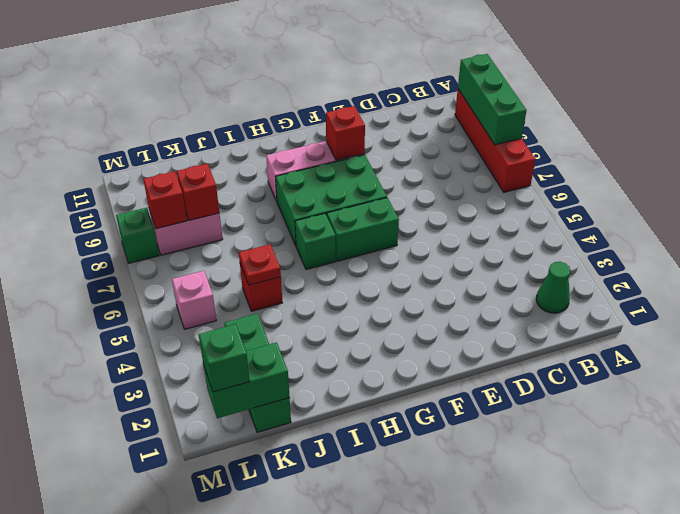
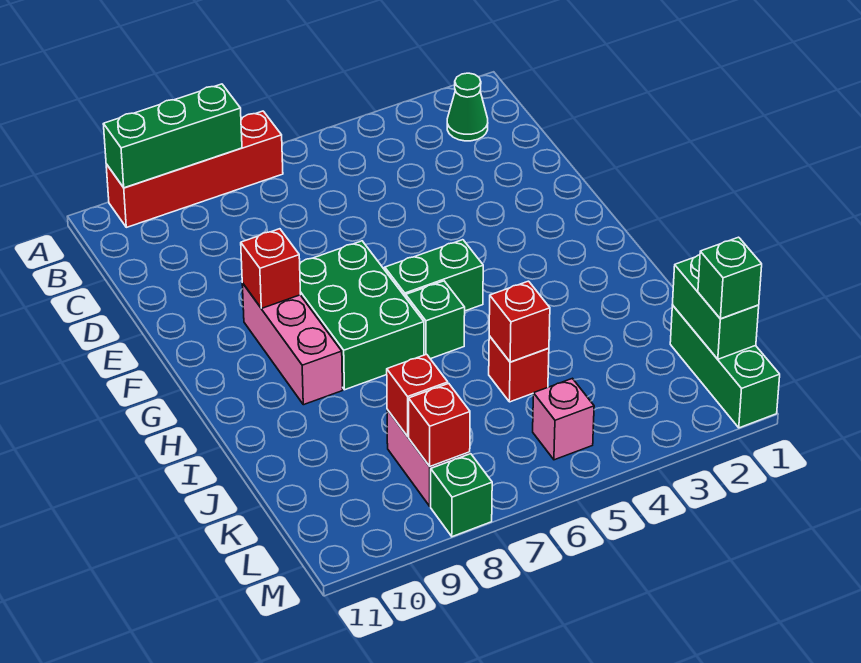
green 1x2 brick [327,198,399,261] -> green 1x2 brick turned to [385,240,483,311]
red 1x1 plate [239,244,281,285] -> red 1x1 brick [489,281,550,362]
green 1x3 brick [225,314,291,432] -> green 1x3 brick turned to [670,305,780,428]

